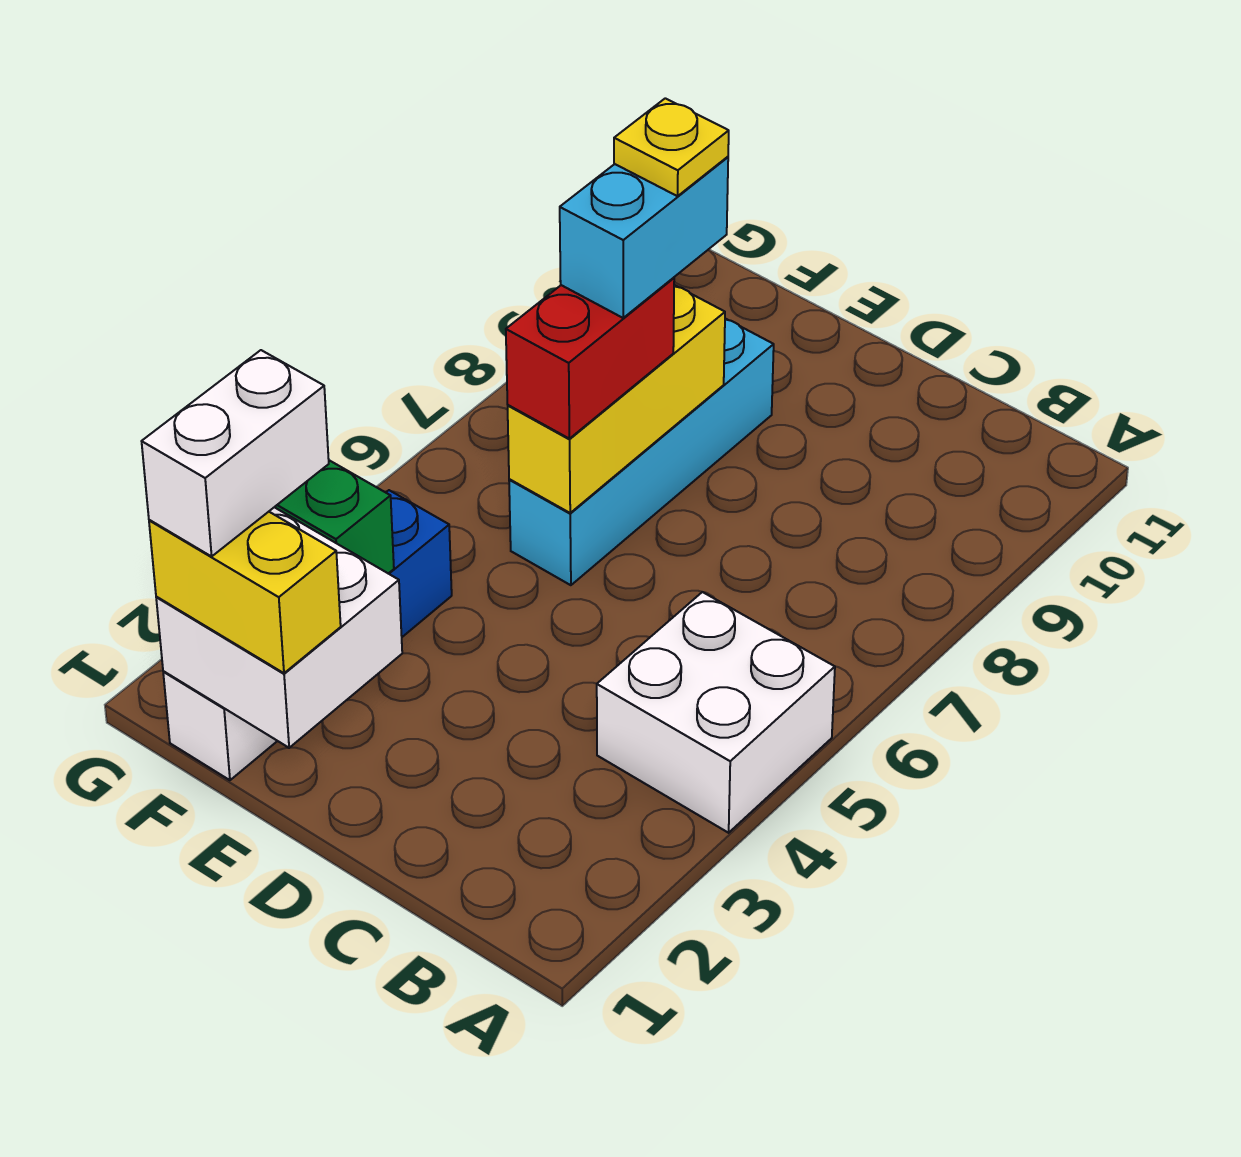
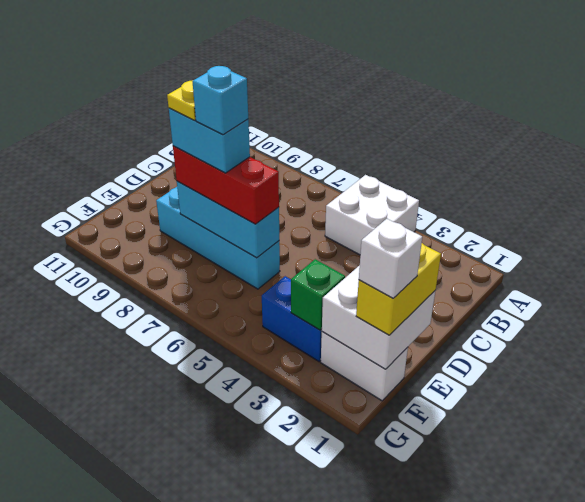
yellow 1x3 brick [508,285,725,513] -> cyan 1x3 brick [177,181,279,258]
red 1x2 brick [506,278,674,439] -> red 1x3 brick [173,146,279,224]
none -> cyan 1x1 brick [192,66,248,135]
white 1x2 brick [142,350,329,556] -> white 1x1 brick [359,219,422,298]

